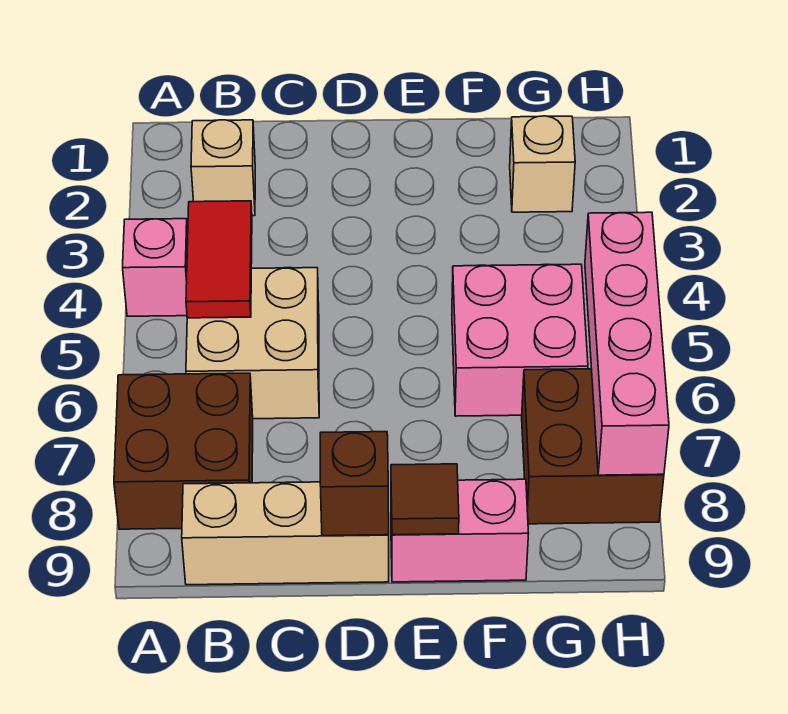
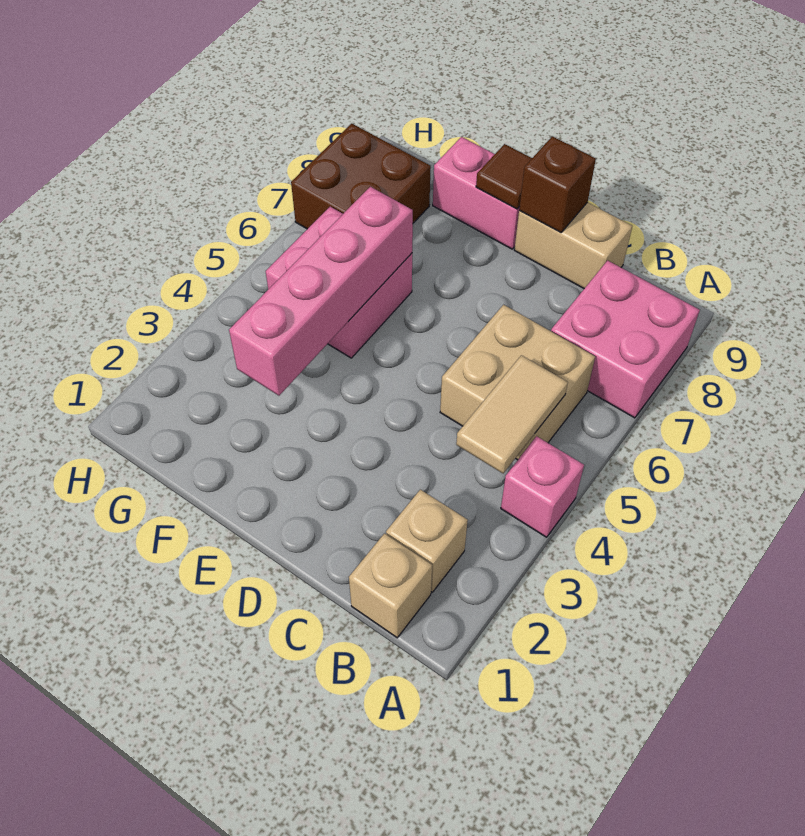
brown 2x2 brick [114,373,253,529] -> pink 2x2 brick [551,260,700,418]
red 1x2 tile [186,201,252,318] -> tan 1x2 tile [456,355,568,473]
tan 1x3 brick [182,482,389,585] -> tan 1x2 brick [514,202,632,288]
tan 1x1 brick [510,116,575,212] -> tan 1x1 brick moved to [349,534,432,638]
pink 1x4 brick [585,212,669,475] -> pink 1x4 brick moved to [229,187,413,396]

